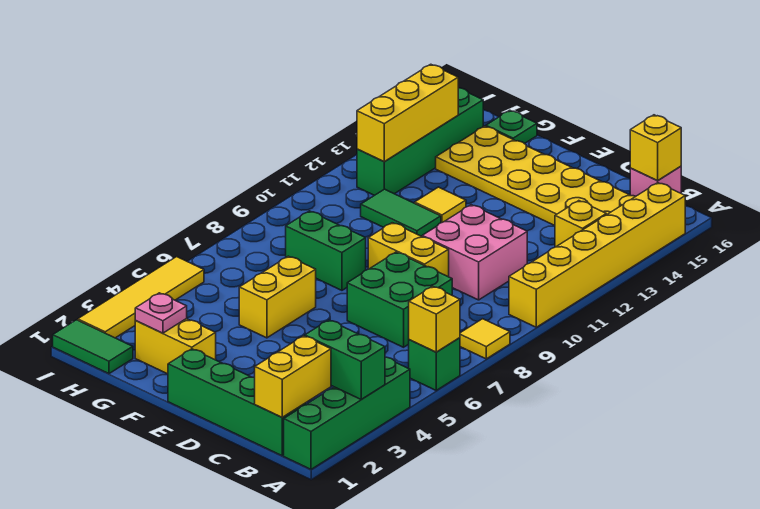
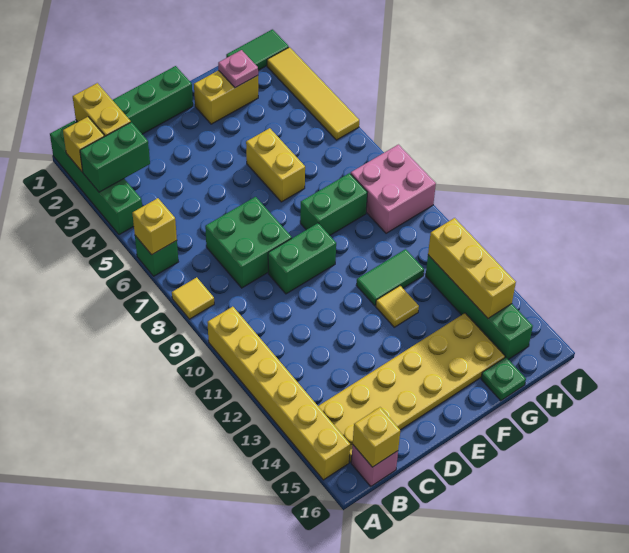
yellow 1x1 brick [555,201,606,247] -> yellow 1x1 brick moved to [63,117,104,172]
pink 2x2 brick [422,205,527,300] -> pink 2x2 brick moved to [351,145,436,233]
yellow 1x2 brick [368,223,449,277] -> green 1x2 brick [268,223,336,294]

